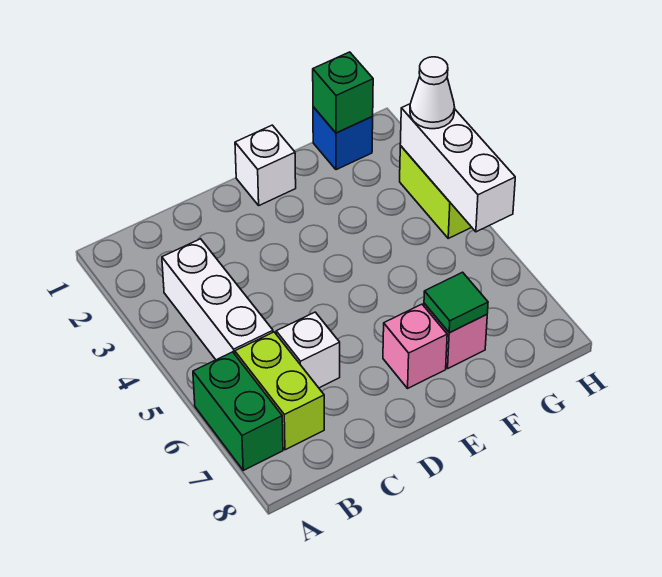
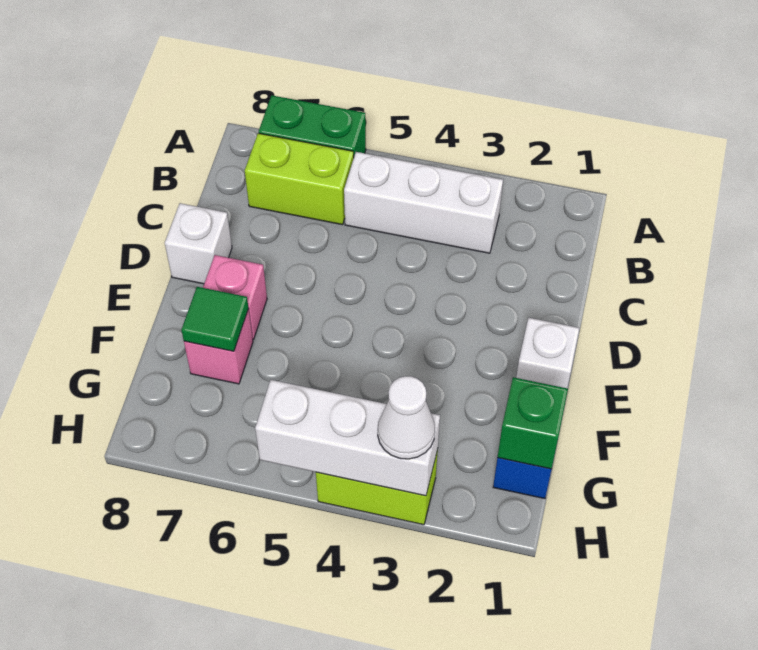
white 1x1 brick [276,312,340,388] -> white 1x1 brick moved to [165,203,232,284]

